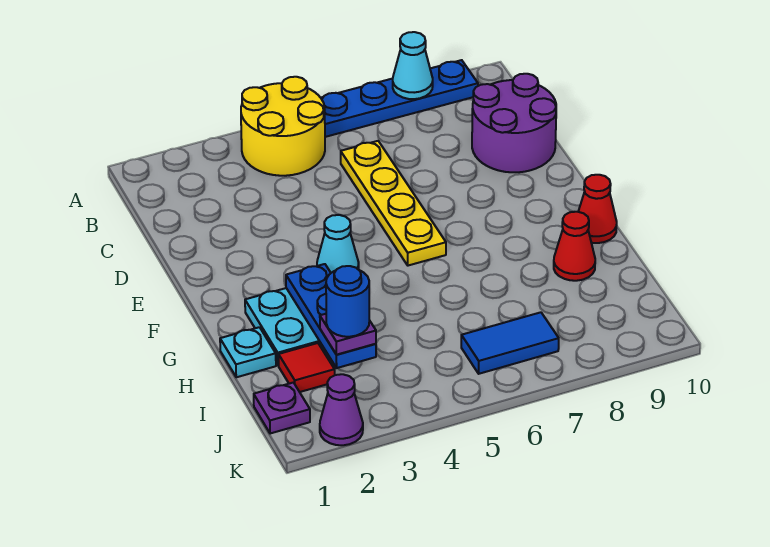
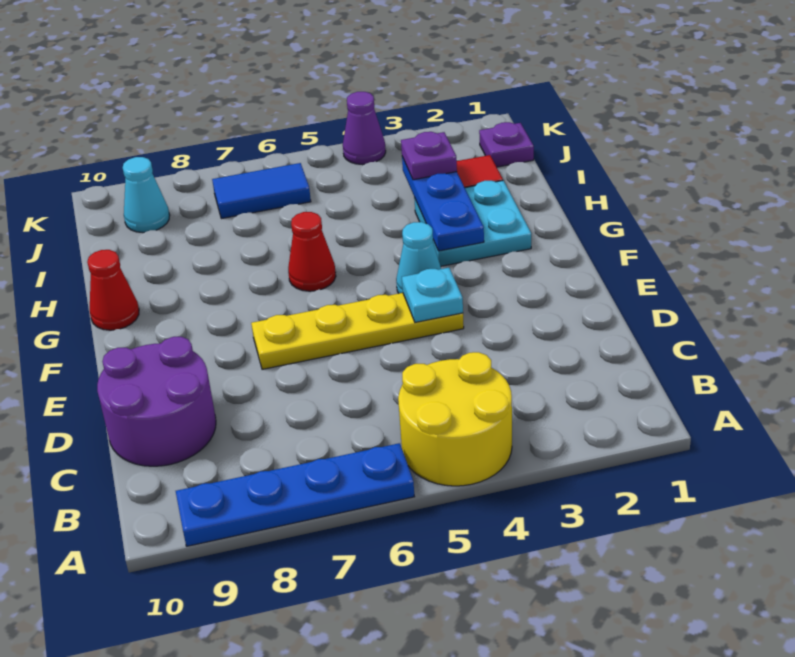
cyan 1x1 cone [393,32,433,99] -> cyan 1x1 cone moved to [123,157,170,233]
yellow 1x4 plate [341,141,446,266] -> yellow 1x4 plate turned to [251,293,464,369]
cyan 1x1 plate [220,327,276,377] -> cyan 1x1 plate moved to [402,268,463,322]
red 1x1 cone [554,212,595,281] -> red 1x1 cone moved to [288,212,336,291]
blue 1x1 round brick [326,266,369,337] -> none
purple 1x1 cone [320,374,363,445] -> purple 1x1 cone moved to [343,92,386,165]

